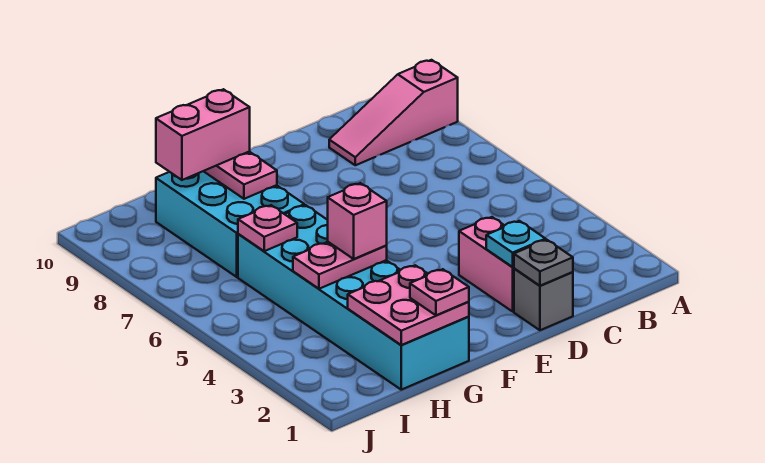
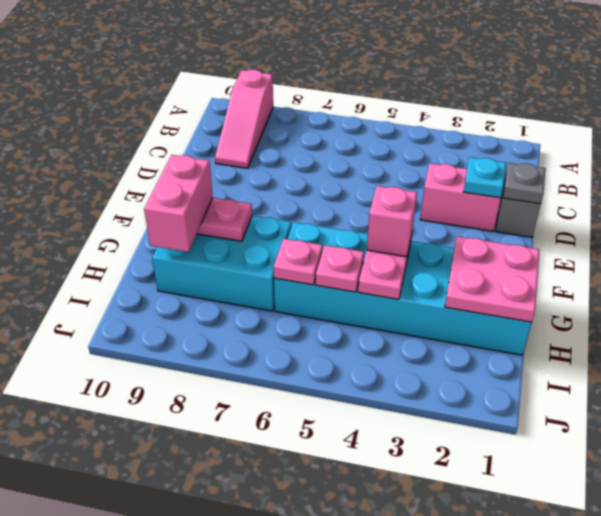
pink 1x1 plate [410,269,469,315] -> pink 1x1 plate moved to [316,245,364,292]

